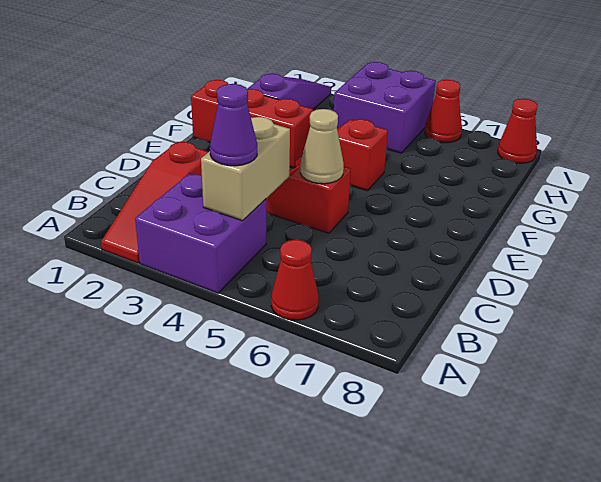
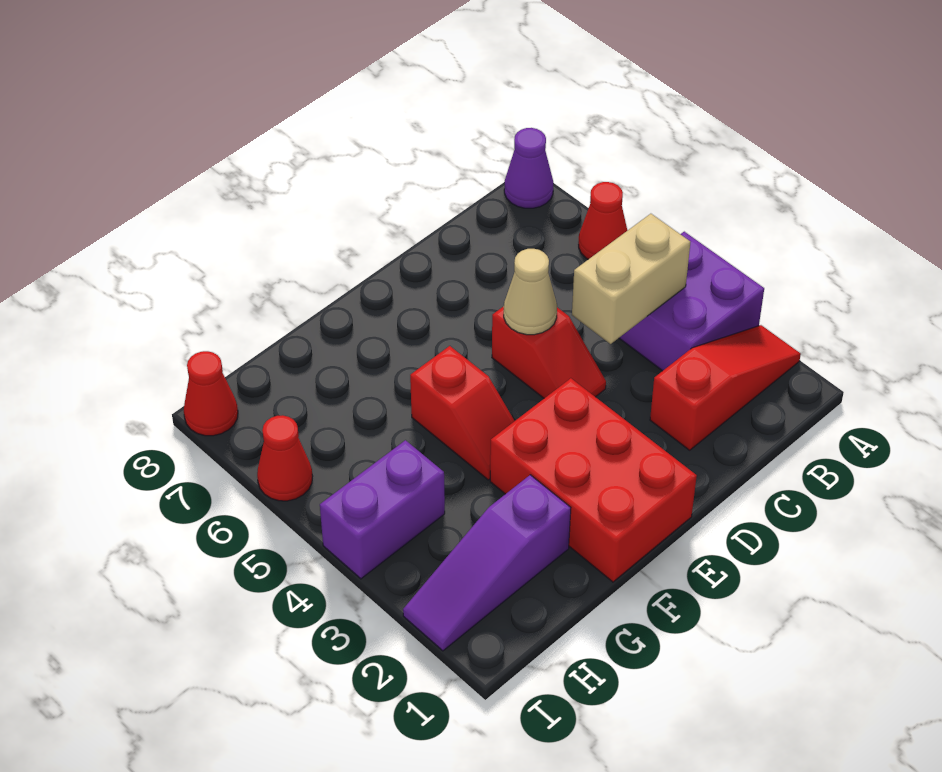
purple 1x1 cone [210,84,257,166] -> purple 1x1 cone moved to [504,128,553,208]
red 1x3 brick [191,80,313,168] -> red 2x3 brick [490,378,697,582]
purple 2x2 brick [334,62,436,153] -> purple 1x2 brick [320,440,445,579]

